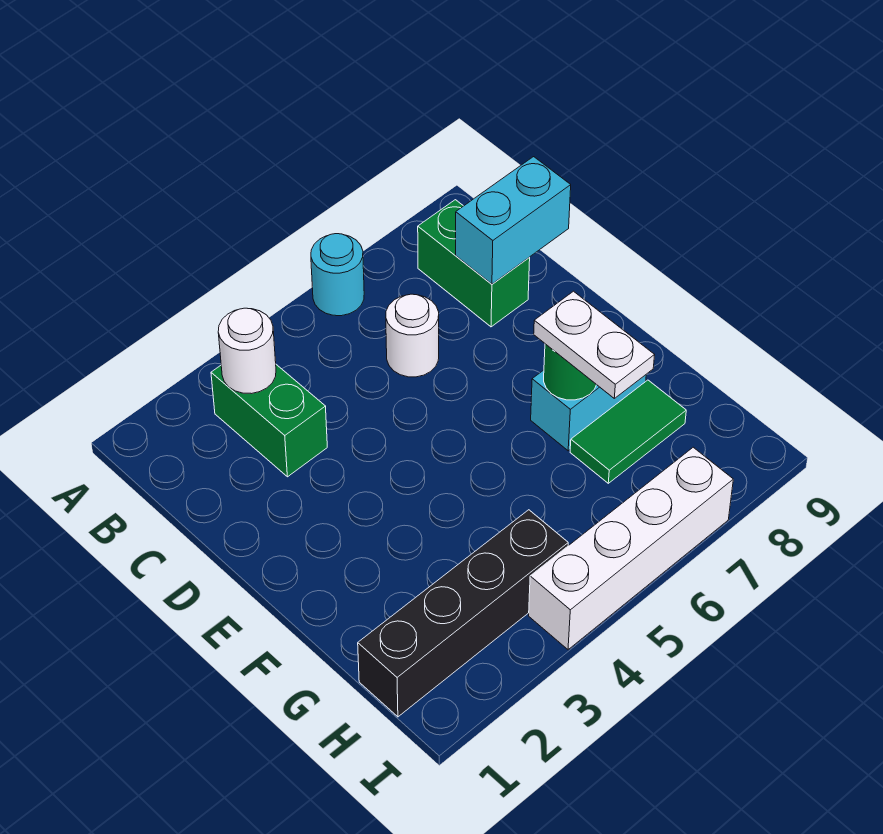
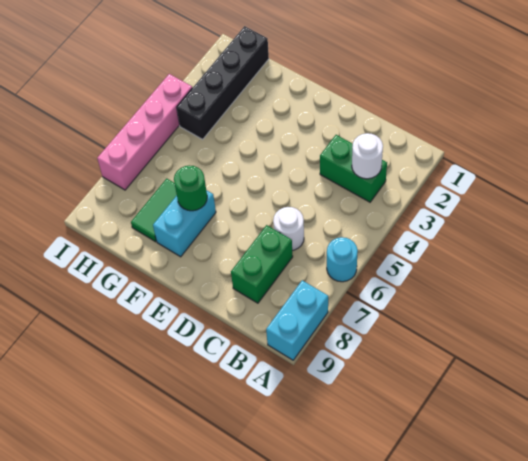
green 1x2 brick [418,200,530,327] -> green 1x2 brick turned to [231,225,293,303]
cyan 1x2 brick [456,157,571,284] -> cyan 1x2 brick moved to [266,280,328,360]
white 1x2 plate [534,291,655,398] -> none
white 1x4 brick [529,447,733,650] -> pink 1x4 brick [97,74,192,190]

